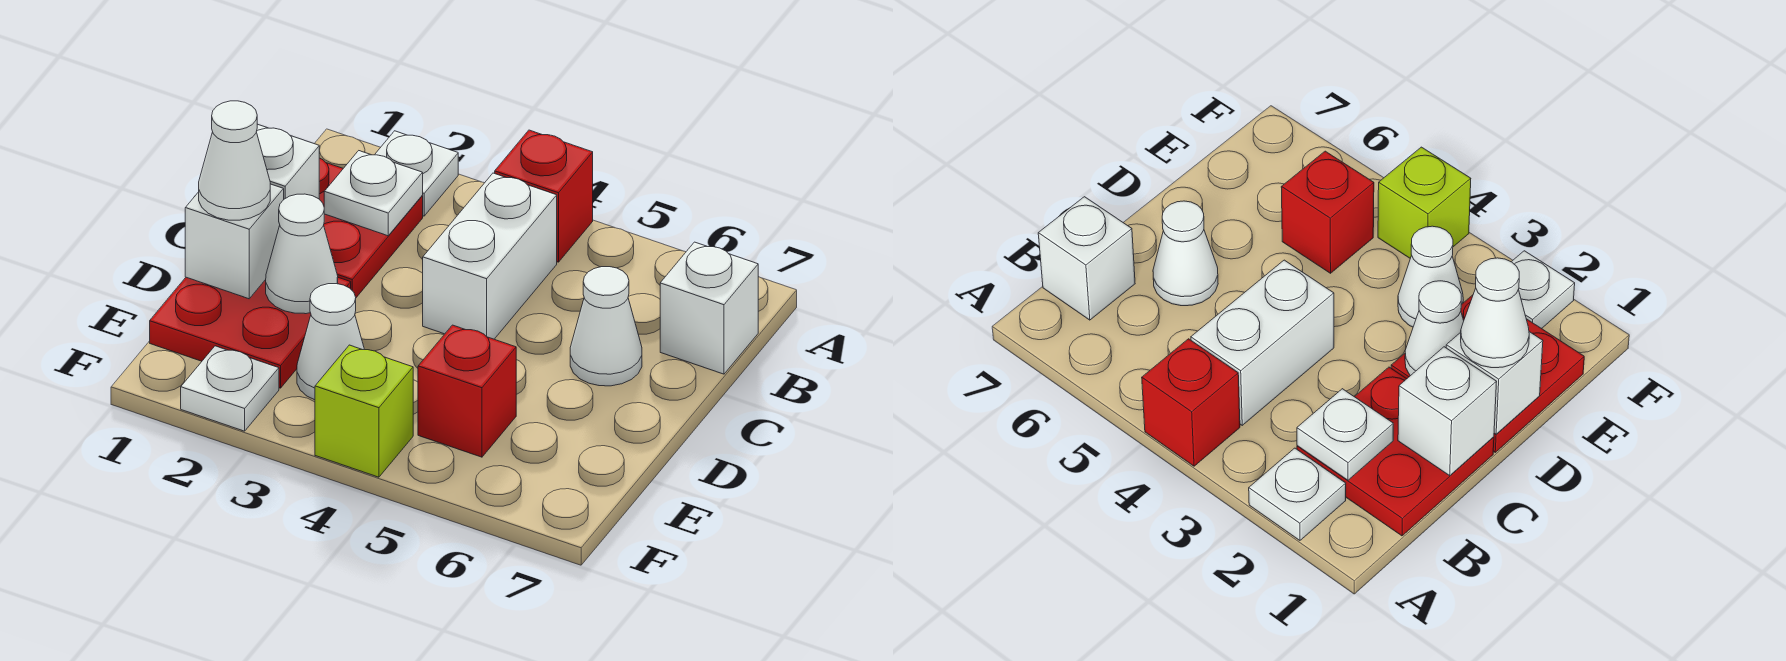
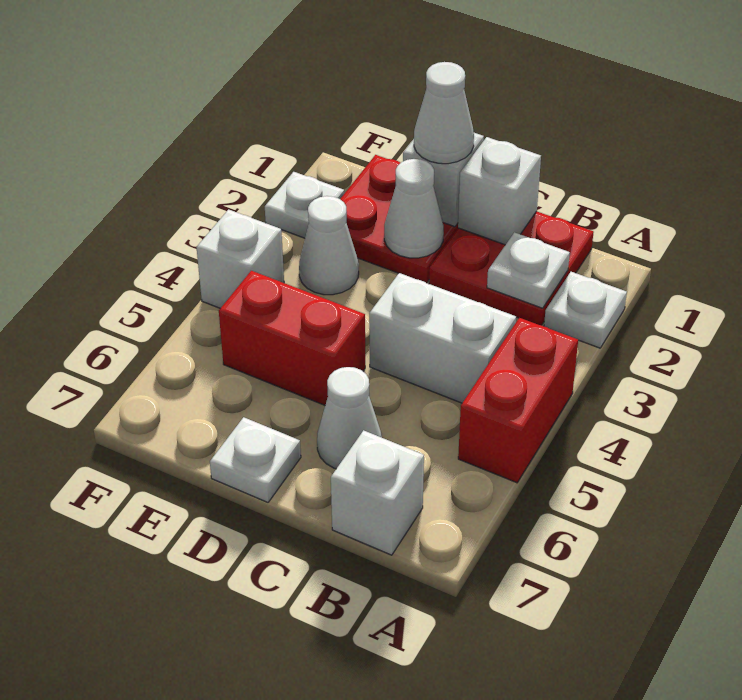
red 1x1 brick [495,130,593,262] -> red 1x2 brick [458,318,578,483]
none -> white 1x1 plate [210,417,301,502]
red 1x1 brick [418,325,516,457] -> red 1x2 brick [219,271,365,405]
lime 1x1 brick [315,345,413,477] -> white 1x1 brick [196,210,284,308]

